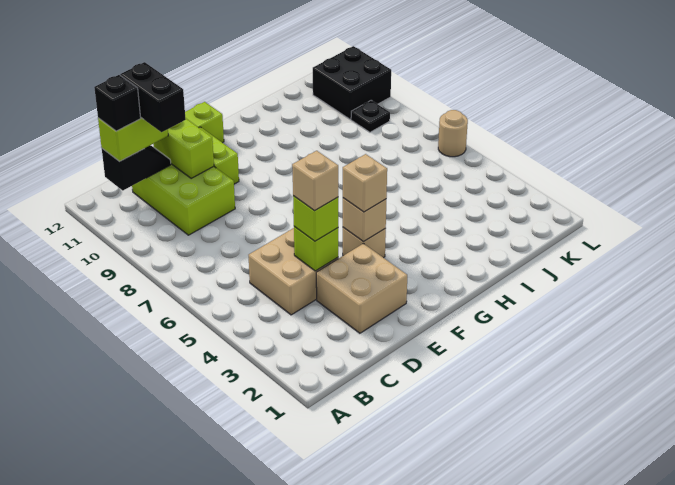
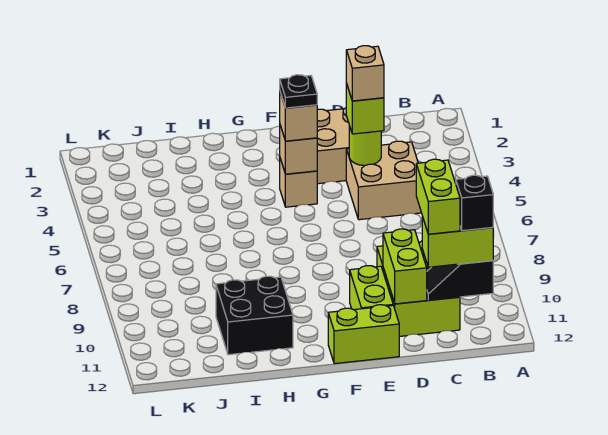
black 1x2 brick [120,62,186,132] -> lime 1x2 brick [416,159,460,234]
lime 1x1 brick [294,227,338,271] -> lime 1x1 round brick [349,126,381,165]
black 1x1 plate [351,100,390,132] -> black 1x1 plate moved to [280,75,317,108]
black 2x2 brick [313,46,391,119] -> black 2x2 brick moved to [216,276,293,355]
tan 1x1 round brick [438,110,468,157] -> none

